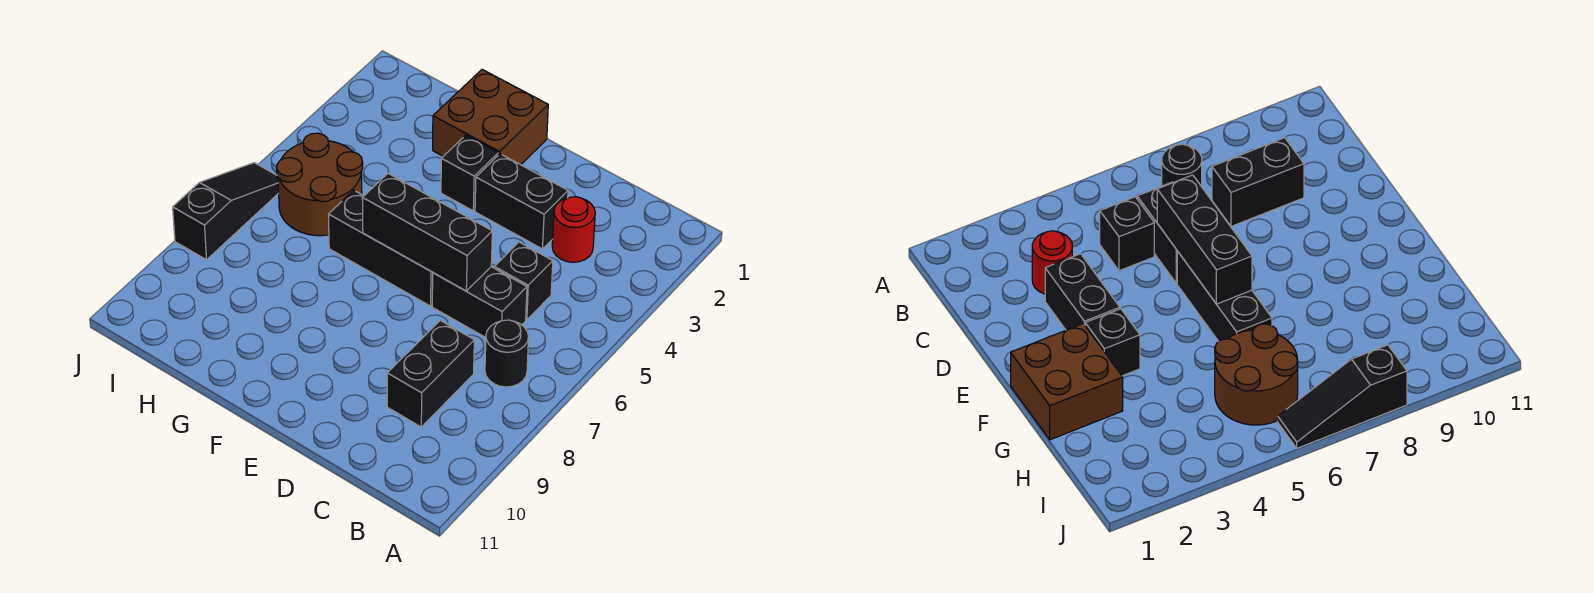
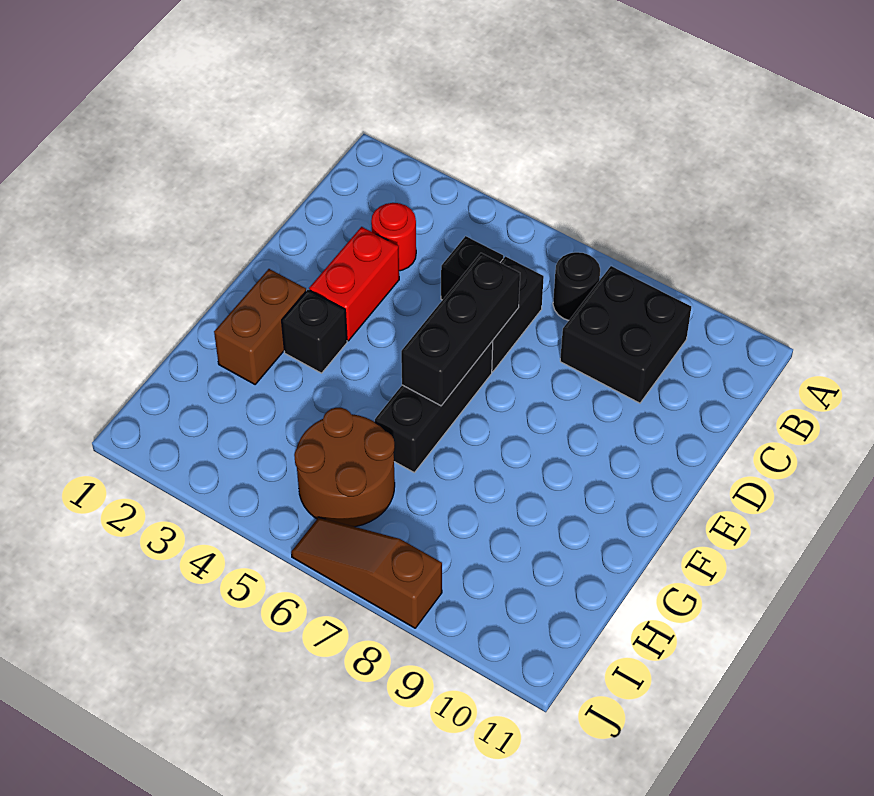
black 1x2 brick [387,320,474,427] -> black 2x2 brick [560,266,691,403]
black 1x2 brick [475,154,568,249] -> red 1x2 brick [309,227,399,341]
brown 2x2 brick [433,70,548,165] -> brown 1x2 brick [214,269,306,384]
black 1x3 slope [173,163,279,260] -> brown 1x3 slope [291,517,442,628]

